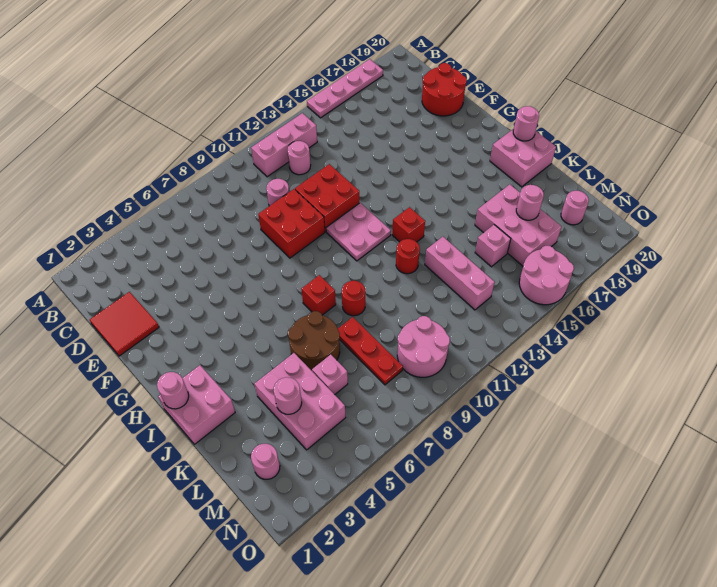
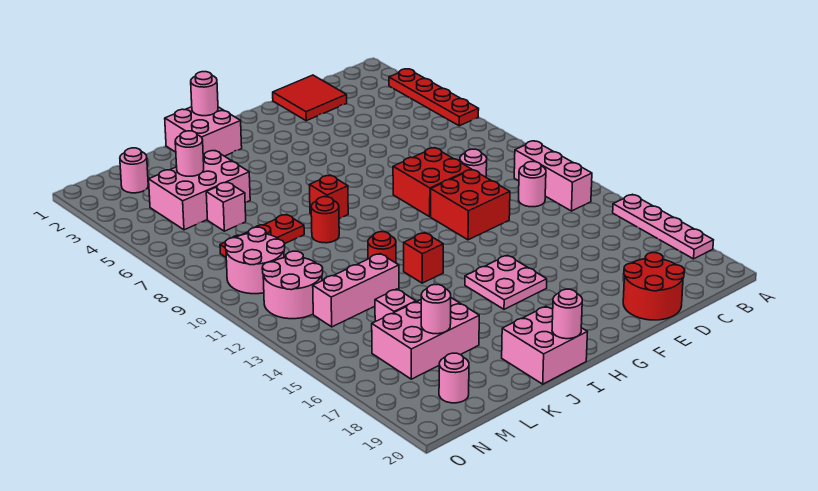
none -> red 1x4 plate [389,69,479,126]
pink 2x2 plate [326,203,391,261] -> pink 2x2 plate moved to [465,255,547,309]
brown 2x2 round brick [288,311,340,371] -> none
pink 2x2 round brick [519,246,574,305] -> pink 2x2 round brick moved to [262,251,323,319]

